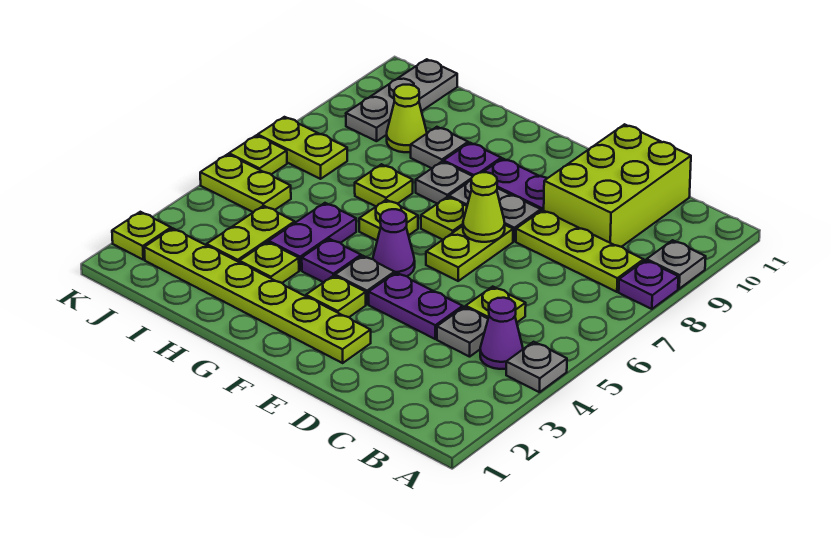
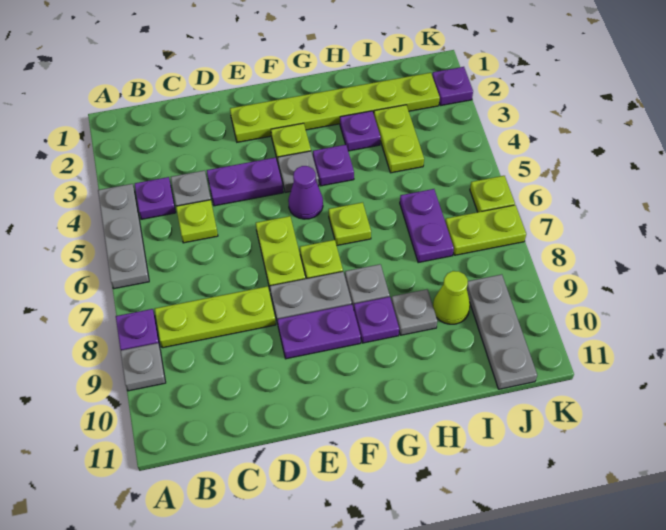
grey 1x1 plate [506,342,567,392] -> grey 1x3 plate [98,184,149,289]
purple 1x1 cone [480,298,523,369] -> purple 1x1 plate [135,177,176,219]
lime 2x3 brick [544,124,691,247] -> none
lime 1x1 cone [463,172,505,242] -> none
lime 1x1 plate [239,242,299,283] -> purple 1x1 plate [340,111,381,151]
purple 1x2 plate [269,203,356,270] -> purple 1x2 plate moved to [400,189,454,263]
lime 1x1 plate [355,164,413,206] -> none
lime 1x2 plate [200,154,291,212] -> none
lime 1x1 plate [112,212,171,260] -> purple 1x1 plate [432,67,473,106]

